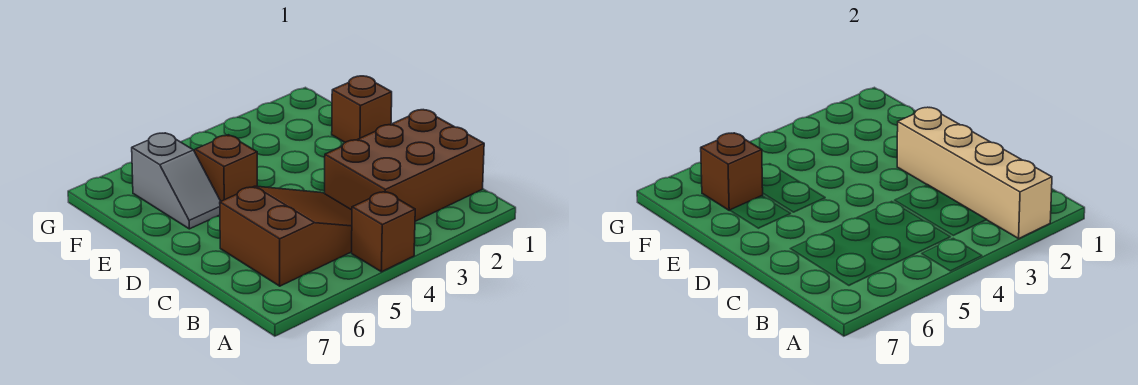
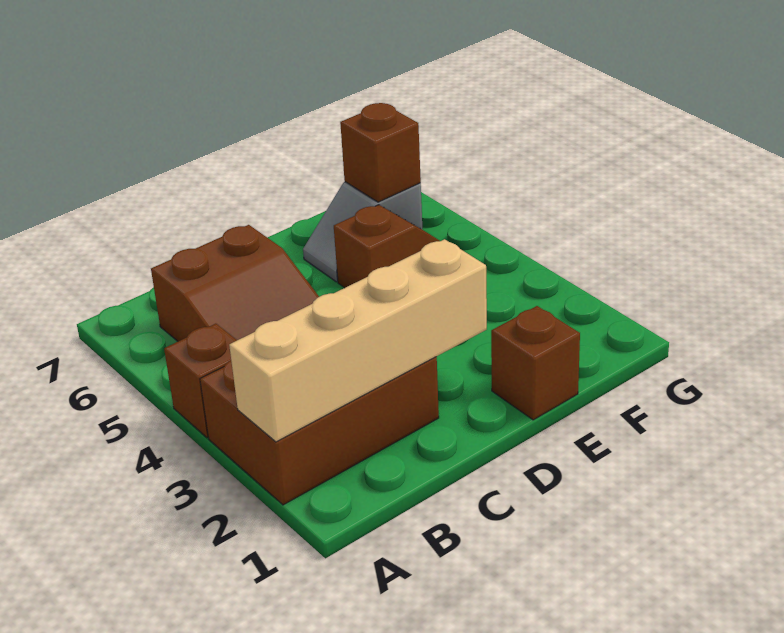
brown 2x3 brick [325,110,484,221] -> brown 2x3 brick turned to [200,357,439,505]

